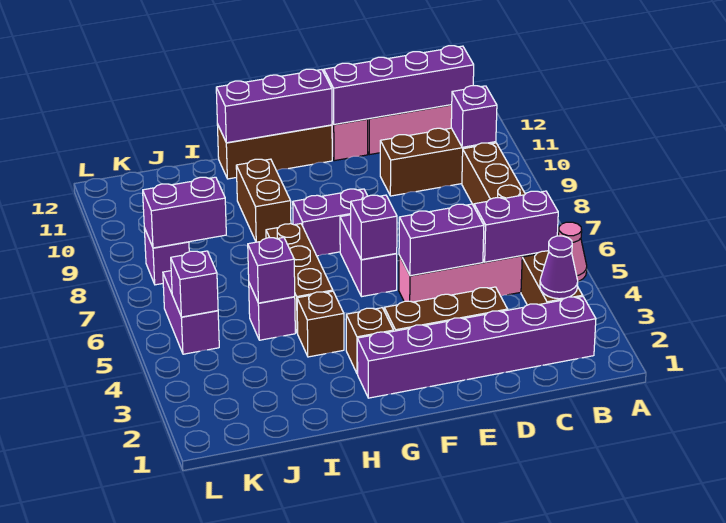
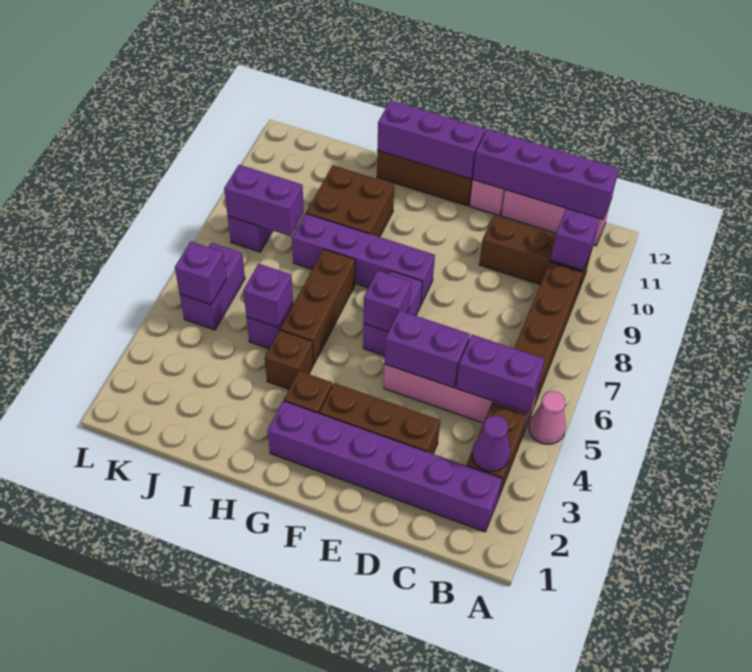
purple 1x2 brick [293,189,367,256] -> purple 1x4 brick [292,213,435,304]
brown 1x2 brick [236,159,291,242] -> brown 2x2 brick [306,165,394,237]

